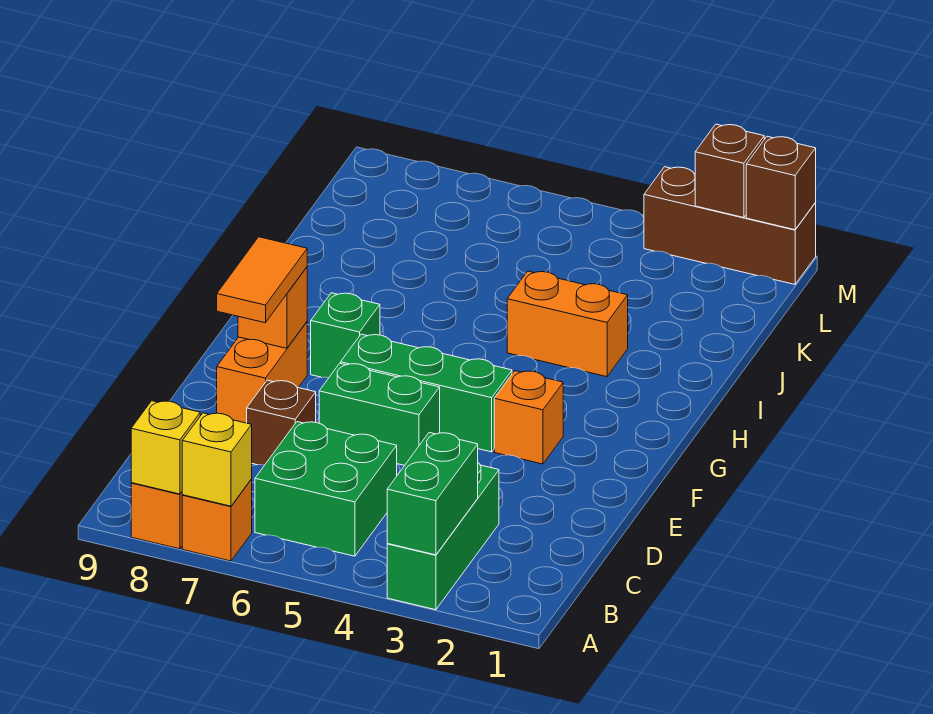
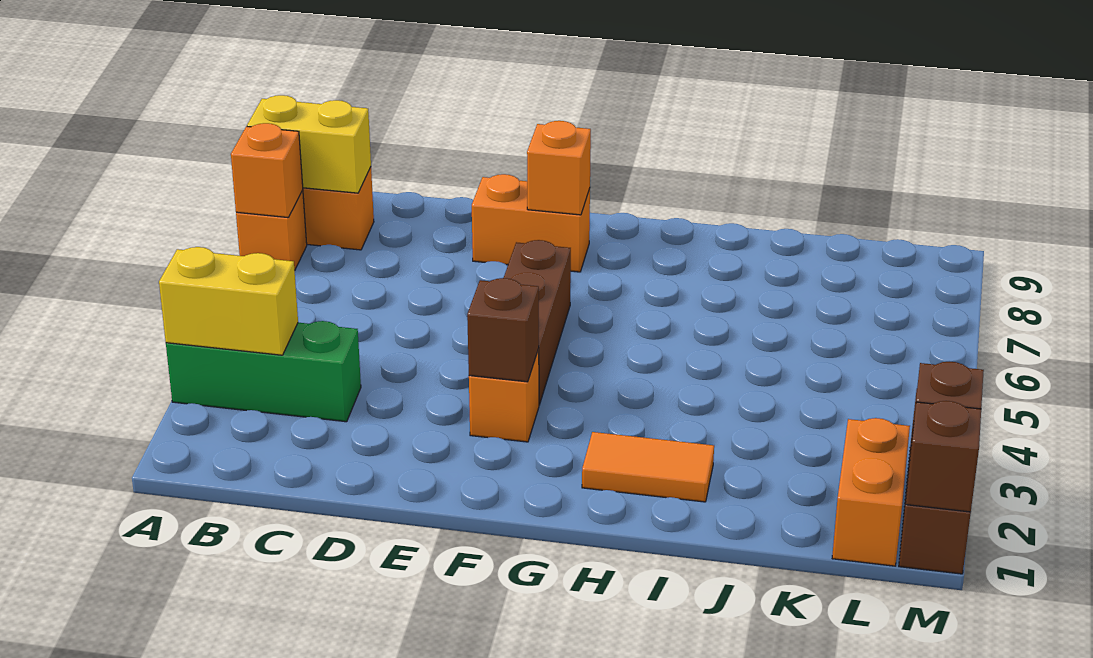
green 1x2 brick [387,432,478,555] -> yellow 1x2 brick [159,247,298,355]
yellow 1x1 brick [182,413,252,506] -> orange 1x1 brick [231,123,303,218]
yellow 1x1 brick [131,401,200,494] -> yellow 1x2 brick [247,95,371,193]
green 2x2 brick [255,422,397,556] -> none
brown 1x1 brick [247,380,316,465] -> brown 1x1 brick moved to [467,278,539,382]
green 1x2 brick [319,363,440,465] -> none
orange 1x2 tile [217,237,307,323] -> orange 1x2 tile moved to [582,432,714,502]
green 1x3 brick [341,334,512,452] -> brown 1x3 brick [504,240,571,405]
green 1x1 brick [311,293,380,378] -> none
orange 1x2 brick [507,271,628,377] -> orange 1x2 brick moved to [832,418,910,566]

